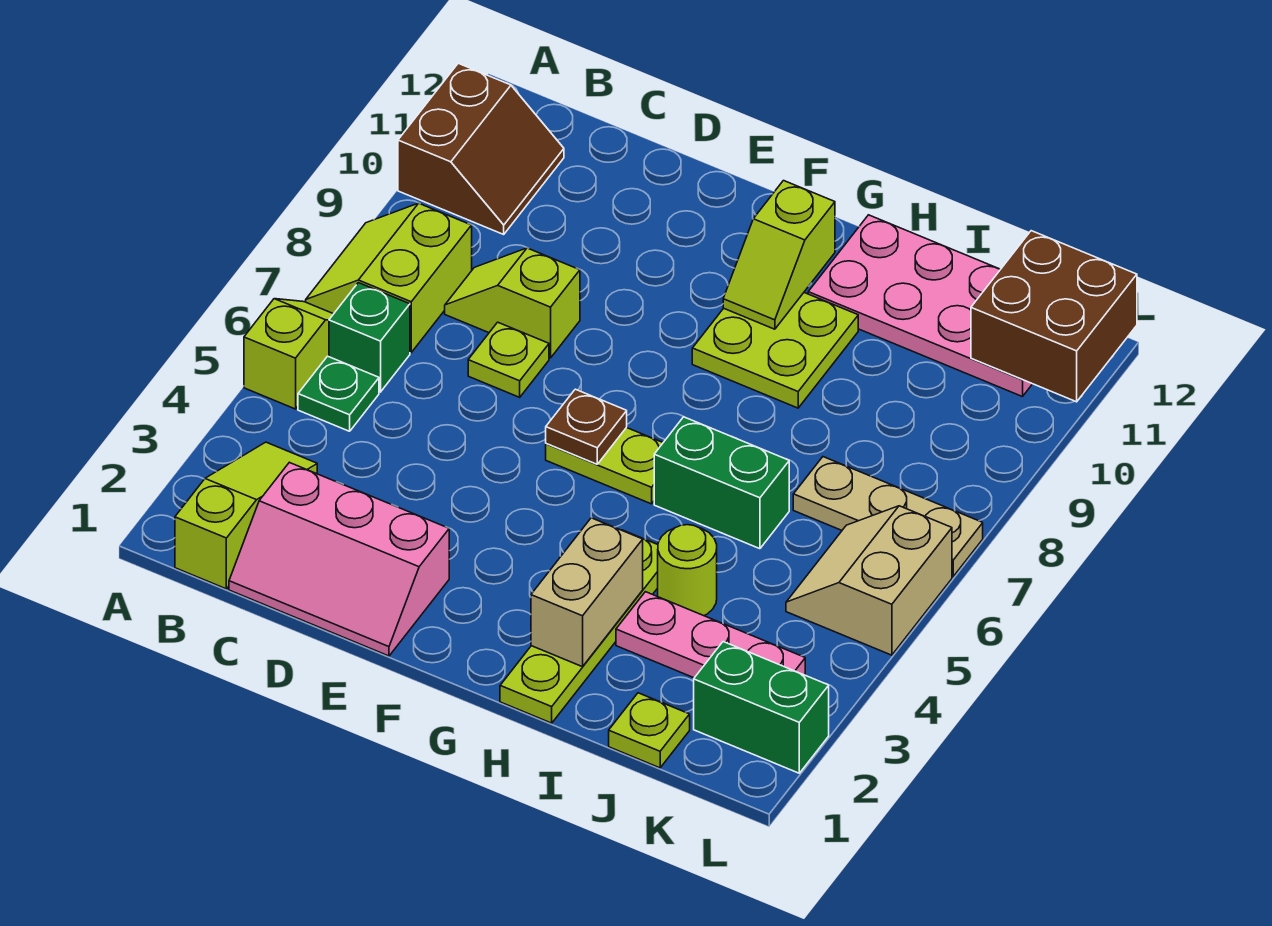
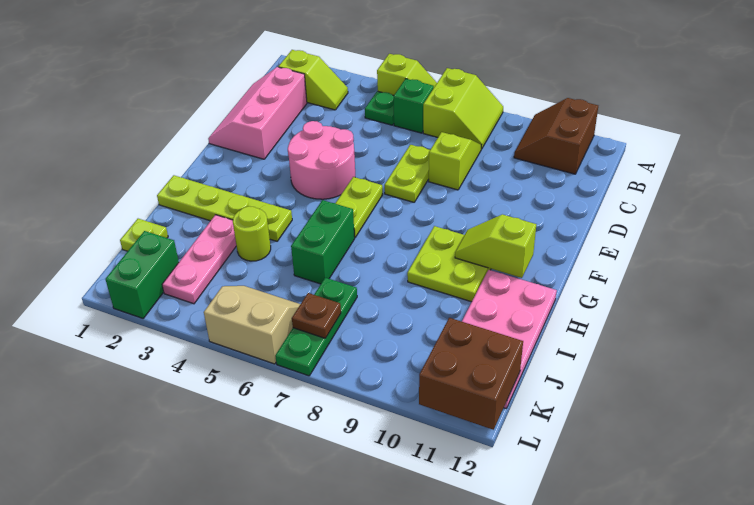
lime 2x2 slope [306,203,472,352] -> lime 2x2 slope turned to [423,68,503,149]
brown 2x2 slope [398,63,564,234] -> brown 2x2 slope turned to [514,98,598,174]
lime 1x3 slope [175,442,317,589] -> lime 1x2 slope [279,50,348,110]
lime 1x1 plate [468,322,549,397] -> lime 1x2 plate [385,145,430,202]
none -> pink 2x2 round brick [288,121,355,199]
brown 1x1 plate [546,389,627,464] -> brown 1x1 plate moved to [292,293,341,338]
tan 1x2 brick [531,518,643,667] -> none
tan 1x3 plate [793,457,983,576] -> green 1x3 plate [275,278,357,376]

